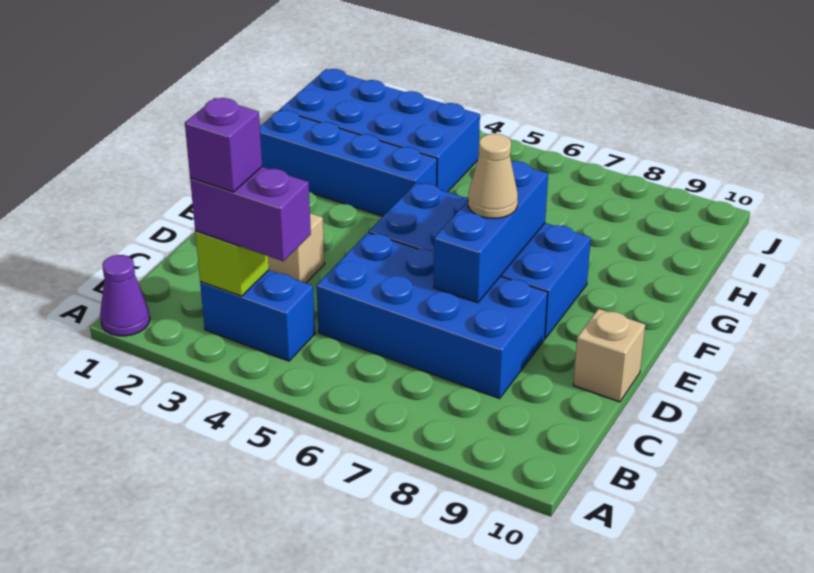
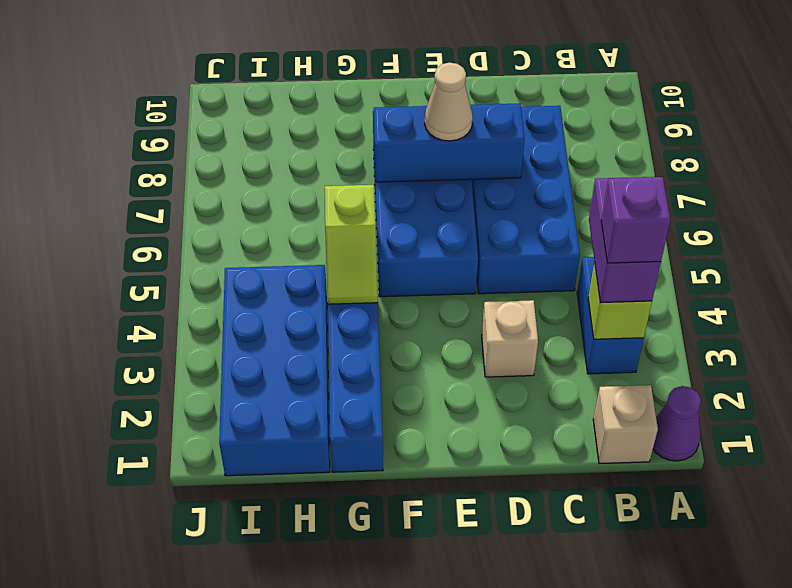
tan 1x1 brick [573,309,645,402] -> tan 1x1 brick moved to [593,385,658,464]
none -> lime 1x2 slope [325,185,378,304]

